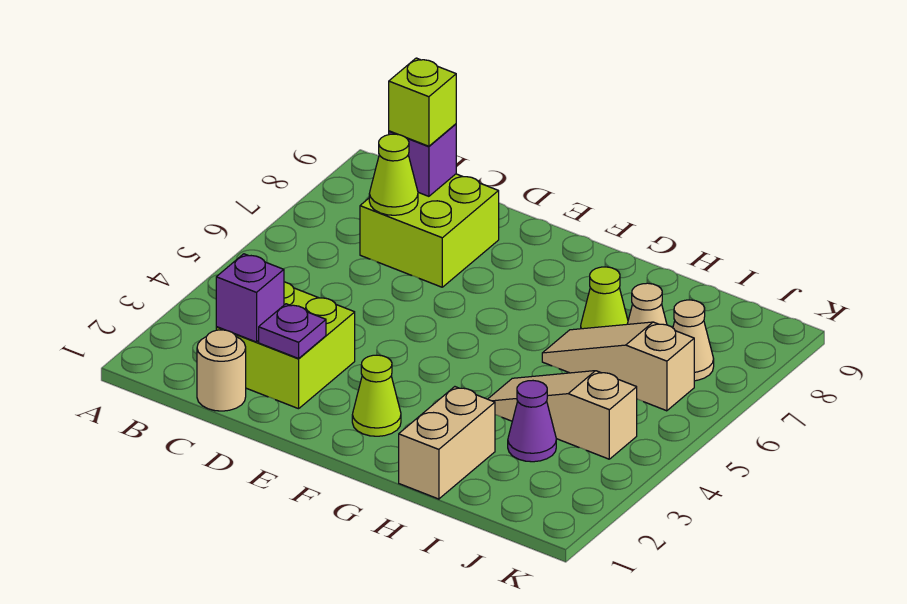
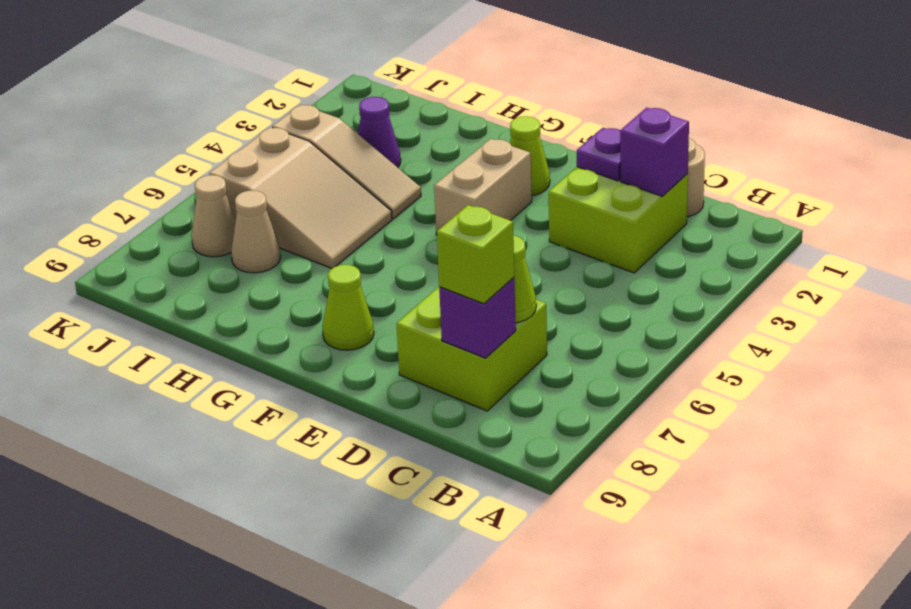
tan 1x2 brick [399,387,495,499] -> tan 1x2 brick moved to [434,139,532,235]
tan 1x3 slope [542,322,694,411] -> tan 2x3 slope [209,127,392,268]
lime 1x1 cone [581,267,628,329] -> lime 1x1 cone moved to [322,265,374,350]

